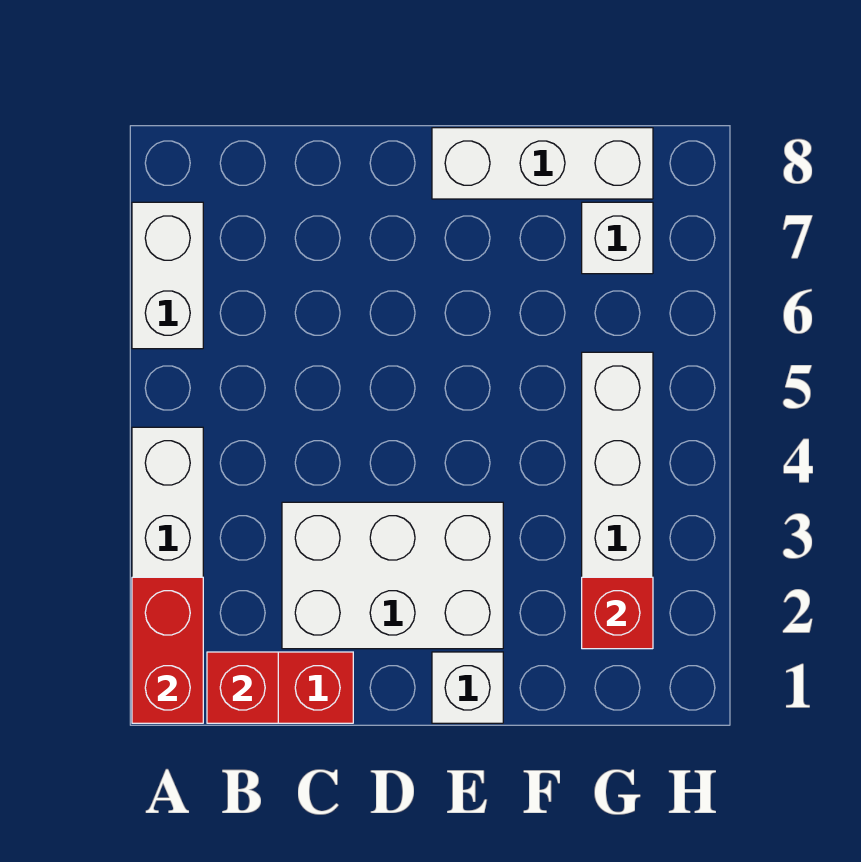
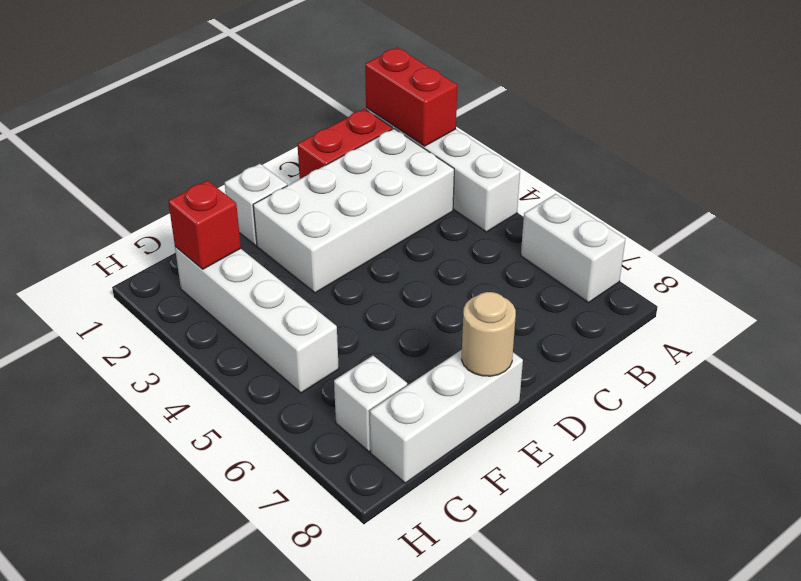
red 1x1 brick [207,652,278,723] -> none
white 2x3 brick [282,502,503,649] -> white 2x4 brick [253,129,454,293]
none -> tan 1x1 round brick [462,292,516,376]

